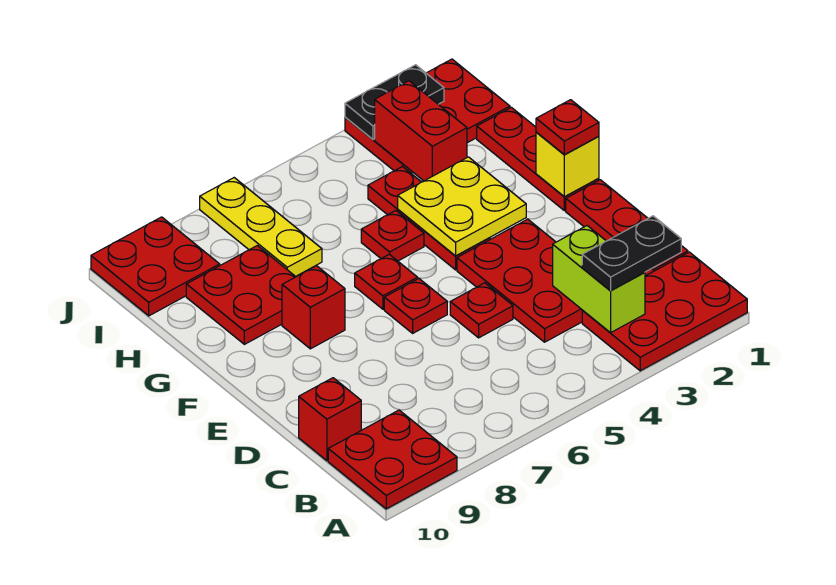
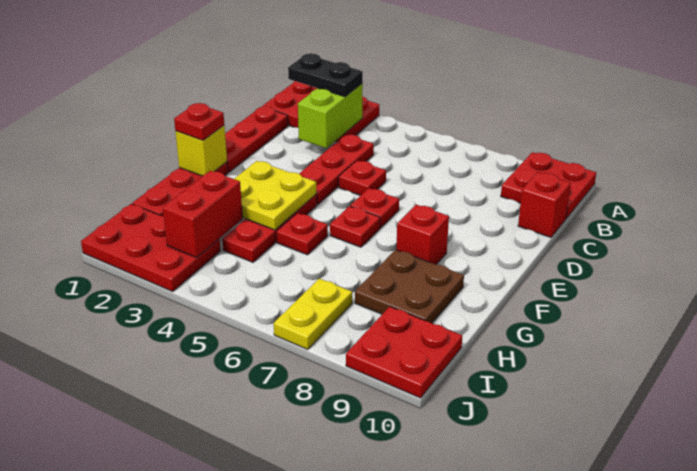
red 2x3 plate [457,219,583,342] -> red 1x3 plate [299,135,374,205]
red 2x2 plate [186,246,296,344] -> brown 2x2 plate [355,250,464,323]
yellow 1x3 plate [200,178,322,276] -> yellow 1x2 plate [274,279,352,350]
black 1x2 plate [345,65,444,140] -> none

